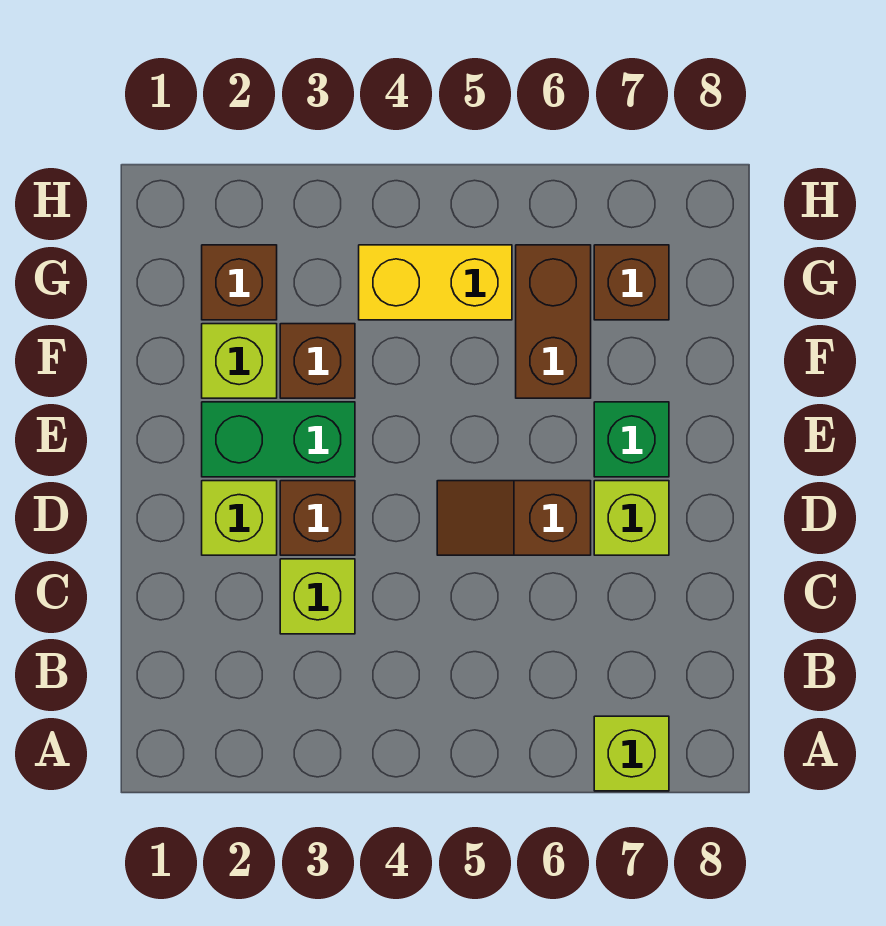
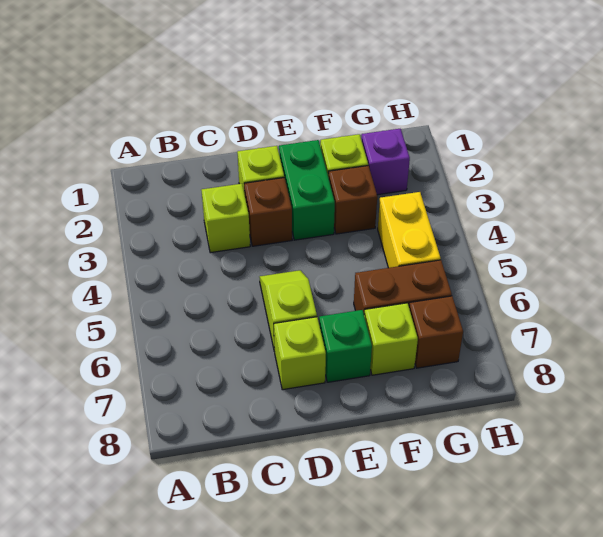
lime 1x1 brick [594,716,669,791] -> lime 1x1 brick moved to [364,303,418,375]
brown 1x2 slope [437,481,591,555] -> lime 1x2 slope [260,270,317,351]
brown 1x1 brick [202,245,277,320] -> purple 1x1 brick [361,129,410,195]

